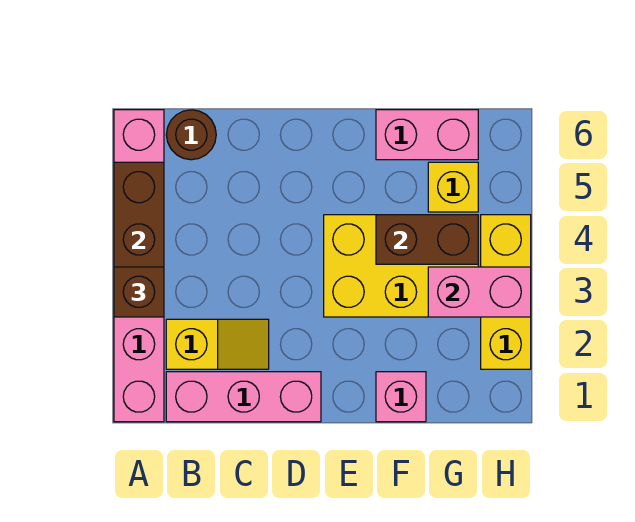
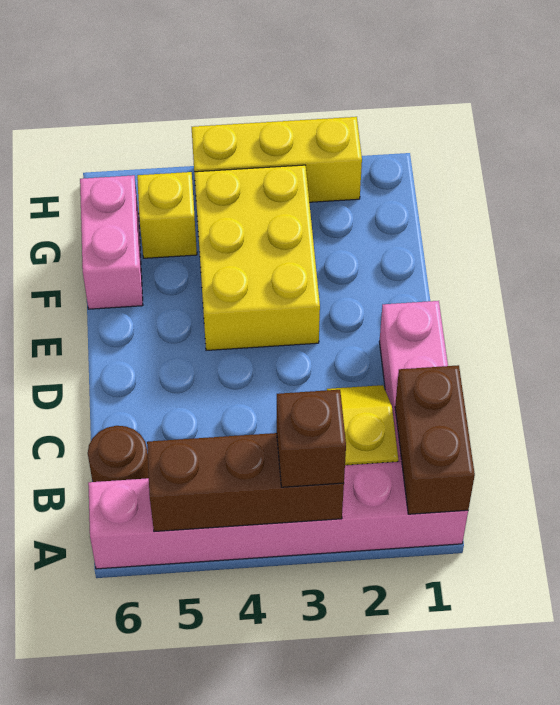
pink 1x1 brick [376,372,426,422] -> none
brown 1x2 brick [376,215,478,264] -> brown 1x2 brick moved to [395,365,475,514]
pink 1x2 brick [428,267,531,317] -> none

